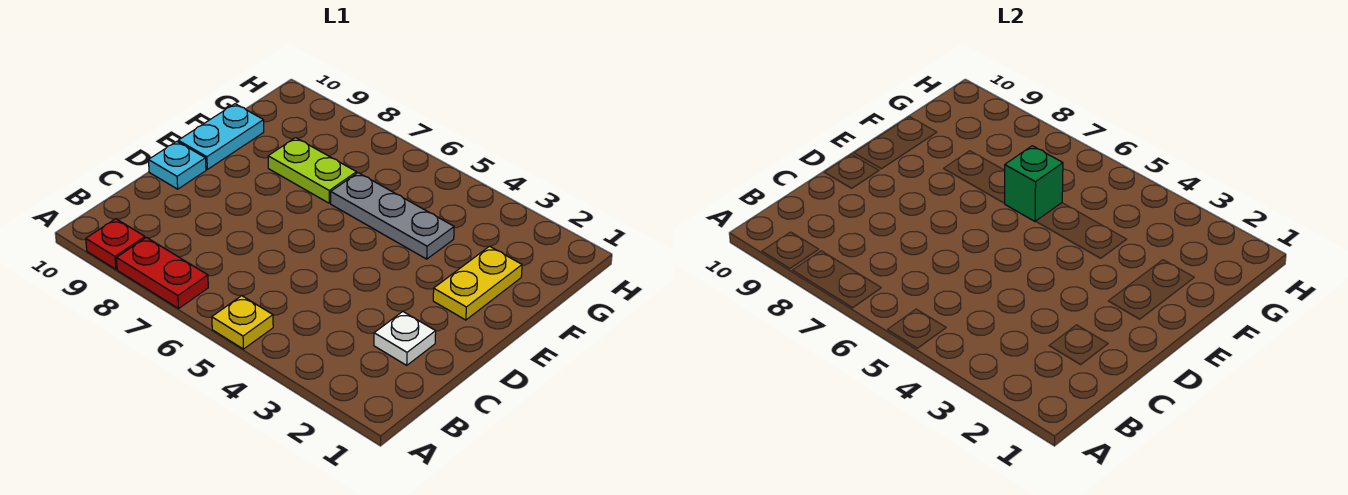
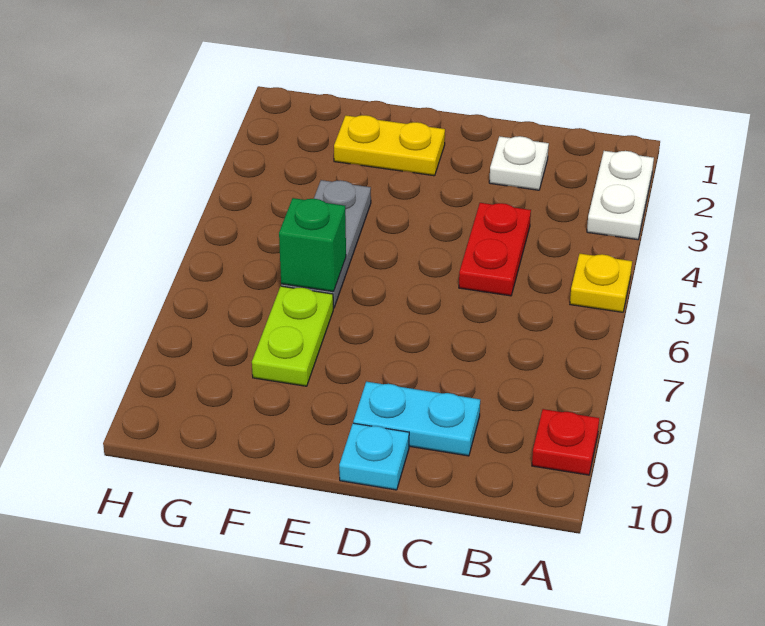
none -> white 1x2 plate [587,151,654,240]
red 1x2 plate [117,238,208,308] -> red 1x2 plate moved to [459,203,531,296]
cyan 1x2 plate [178,104,264,169] -> cyan 1x2 plate moved to [353,382,480,456]

